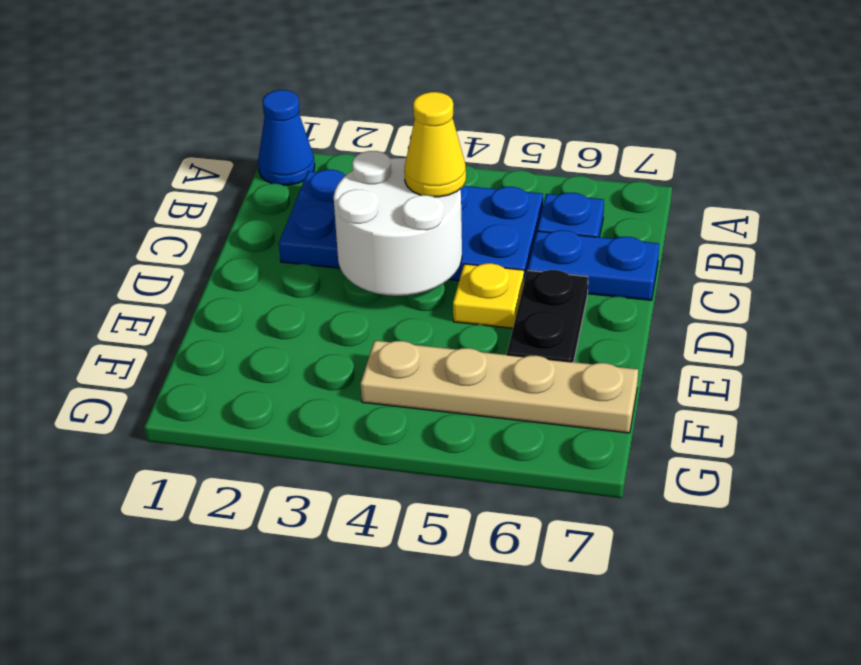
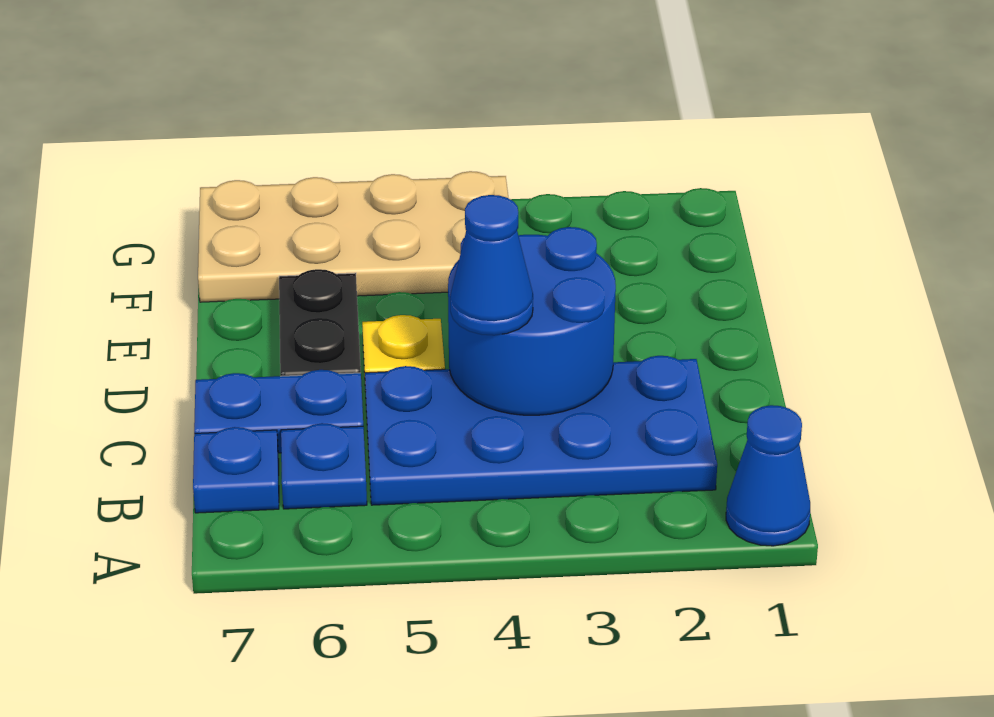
none -> blue 1x1 plate [193,427,279,513]
white 2x2 round brick [334,151,462,296] -> blue 2x2 round brick [448,227,616,415]
yellow 1x1 cone [404,92,466,197] -> blue 1x1 cone [450,195,533,335]
tan 1x4 plate [361,341,638,433] -> tan 2x4 plate [198,171,508,302]

